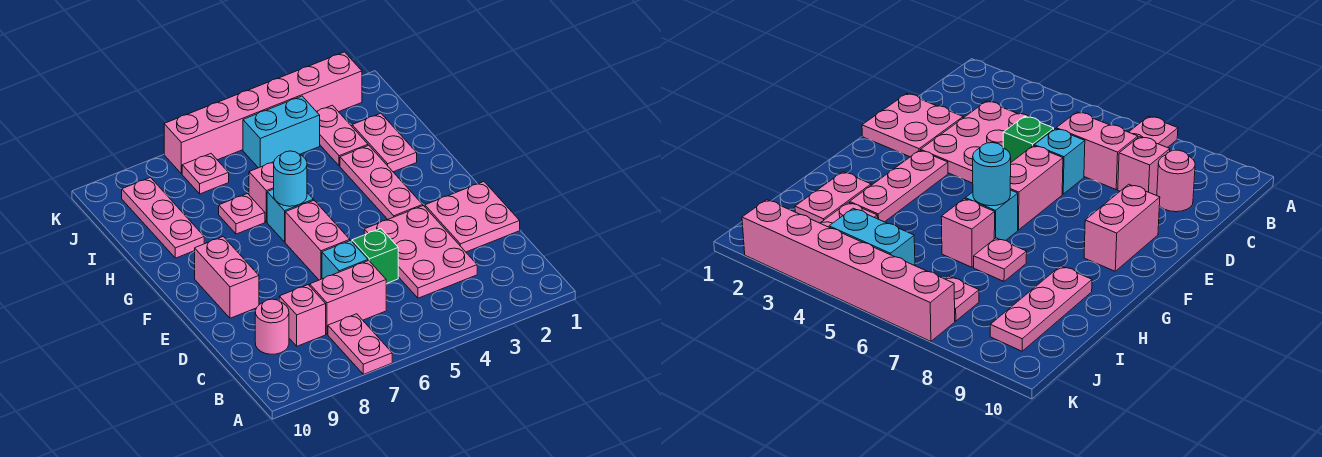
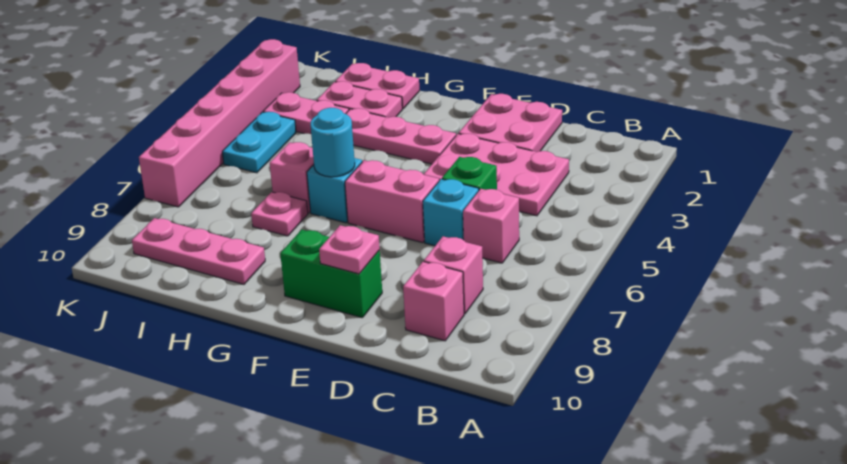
pink 1x2 plate [328,314,392,374] -> pink 1x2 plate moved to [335,63,420,109]
pink 1x2 brick [310,261,386,334] -> pink 1x1 brick [463,189,519,263]
pink 1x1 round brick [255,299,289,354] -> pink 1x1 brick [403,262,464,341]
pink 1x2 brick [195,237,259,318] -> green 1x2 brick [280,230,382,318]
cyan 1x2 brick [243,96,320,168] -> cyan 1x2 plate [222,112,296,173]
pink 1x1 plate [182,154,229,194] -> pink 1x1 plate moved to [319,225,380,274]

